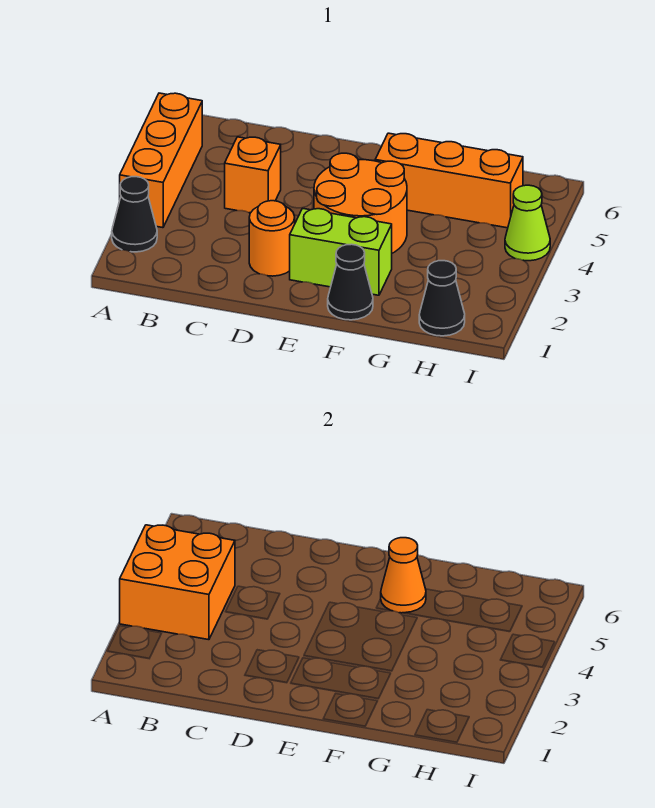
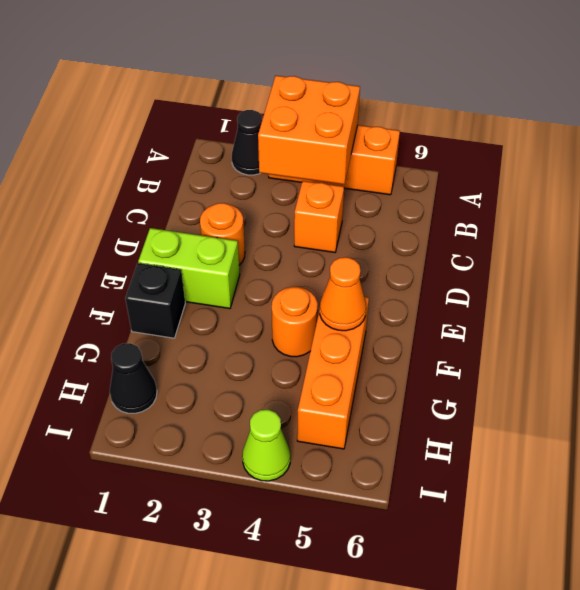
lime 1x2 brick [290,208,392,295] -> lime 1x2 brick turned to [138,228,240,309]
orange 2x2 round brick [314,153,407,253] -> orange 1x1 round brick [272,287,318,357]
black 1x1 cone [328,244,373,320] -> black 1x1 brick [125,263,185,338]

